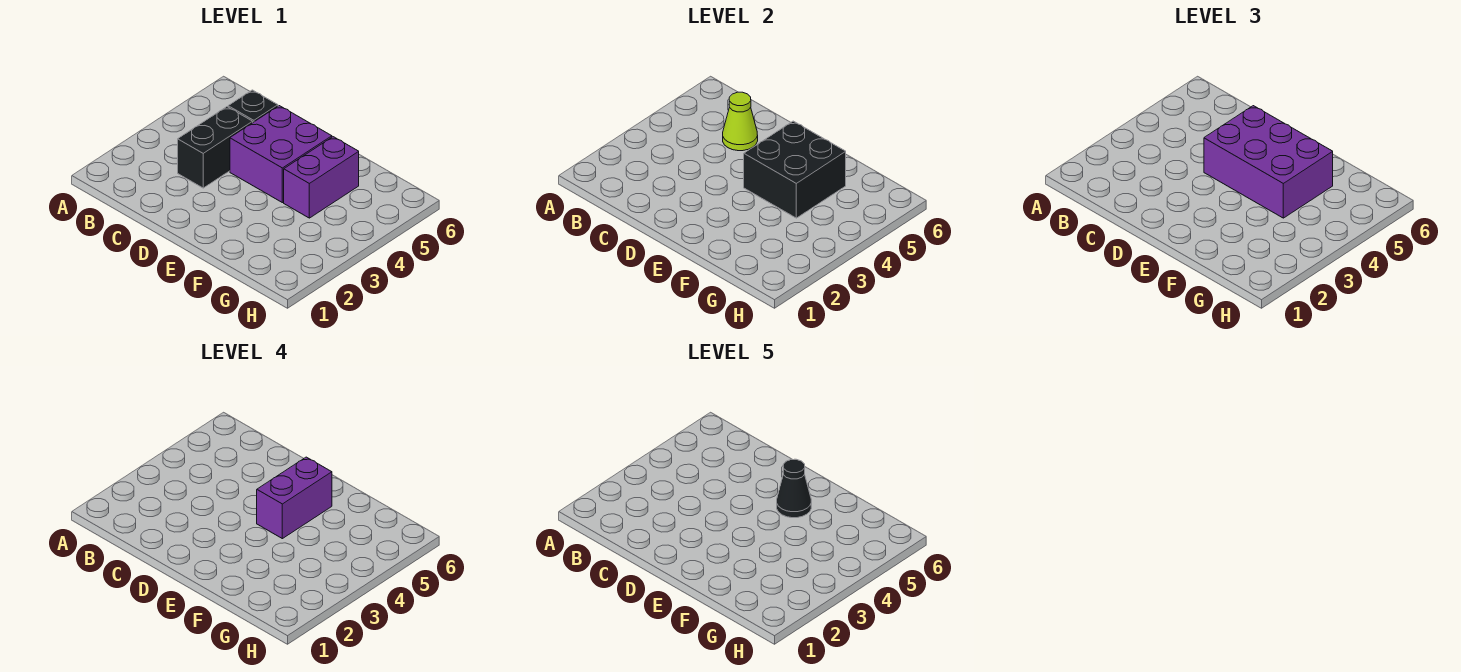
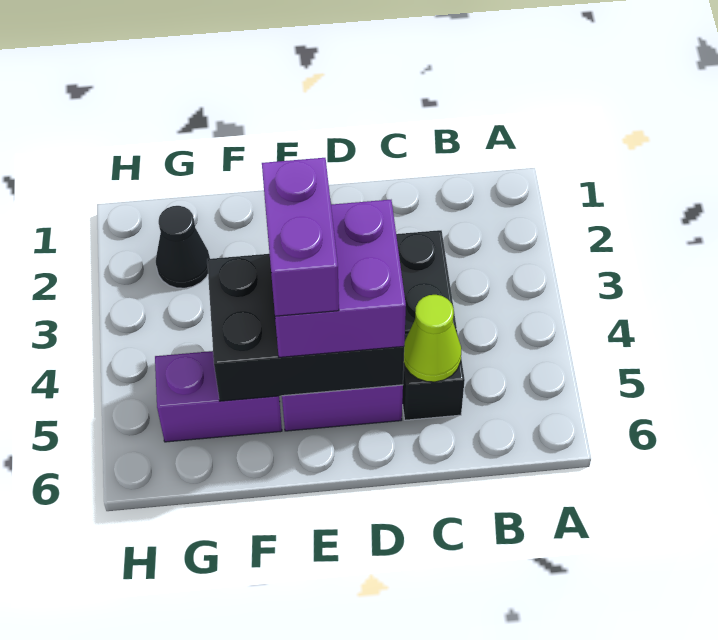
purple 2x3 brick [1204,106,1333,218] -> purple 2x2 brick [275,200,406,357]
black 2x2 brick [744,121,846,218] -> black 2x3 brick [207,254,404,401]
black 1x1 cone [777,459,811,518] -> black 1x1 cone moved to [156,206,210,288]
purple 1x2 brick [284,137,359,218] -> purple 1x2 brick turned to [155,351,282,442]

